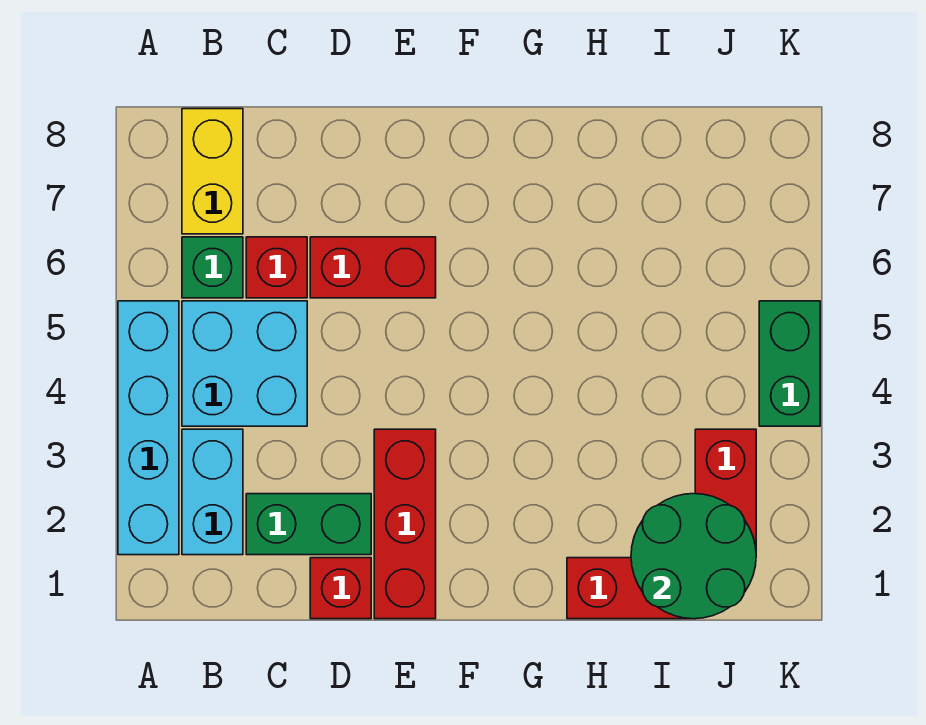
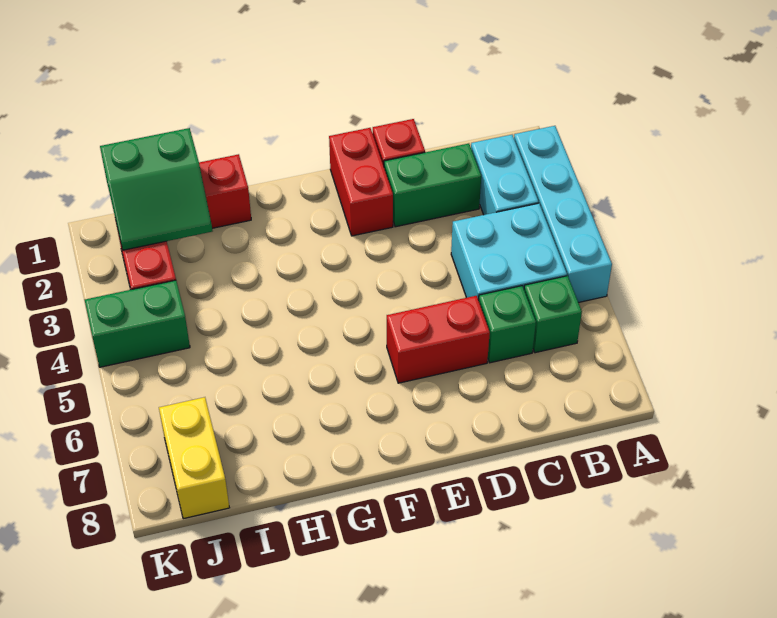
yellow 1x2 brick [182,109,243,234] -> yellow 1x2 brick moved to [159,397,229,519]
red 1x1 brick [246,237,307,298] -> green 1x1 brick [479,286,536,363]
red 1x3 brick [374,429,436,619] -> red 1x2 brick [329,128,393,236]
green 2x2 round brick [631,494,756,619] -> green 2x2 slope [100,128,212,250]
green 1x2 brick [759,301,820,426] -> green 1x2 brick turned to [85,280,190,367]

